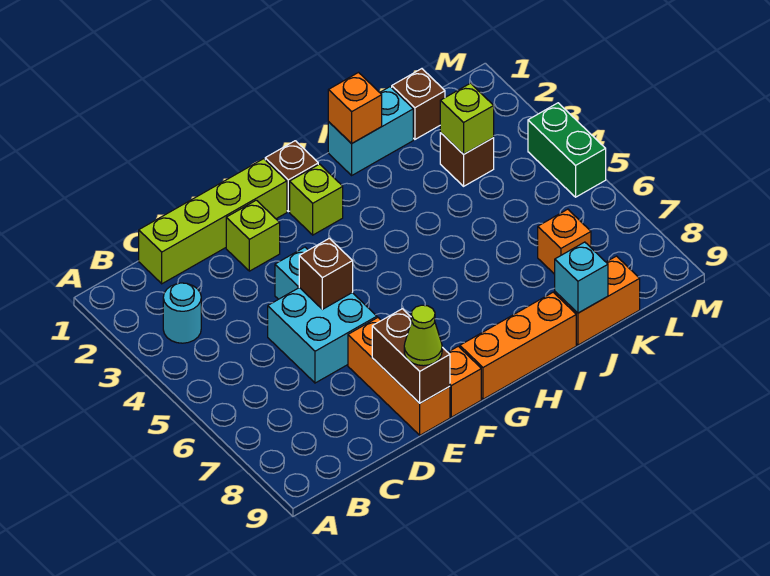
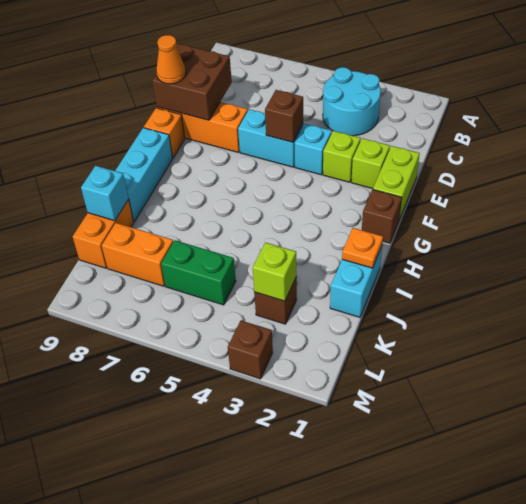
cyan 1x1 round brick [163,283,201,343] -> cyan 2x2 round brick [323,67,381,136]
lime 1x4 brick [139,159,287,284] -> lime 1x2 brick [373,146,420,220]
cyan 2x2 brick [268,288,377,383] -> cyan 1x2 brick [238,109,303,167]
brown 1x2 brick [372,309,450,403] -> brown 2x2 brick [152,44,232,120]
lime 1x1 cone [404,305,442,366] -> orange 1x1 cone [156,35,186,84]
lime 1x1 brick [290,164,343,235] -> lime 1x1 brick moved to [323,131,361,182]
orange 1x3 brick [460,292,576,399] -> cyan 1x3 brick [115,128,173,222]
orange 1x1 brick [328,73,382,144] -> orange 1x1 plate [342,228,383,268]
brown 1x1 brick [392,69,445,139] -> brown 1x1 brick moved to [228,321,273,379]
orange 1x1 brick [538,209,591,274] -> orange 1x2 brick [102,223,173,286]
green 1x2 brick [528,103,606,197] -> green 1x2 brick moved to [161,240,236,305]

